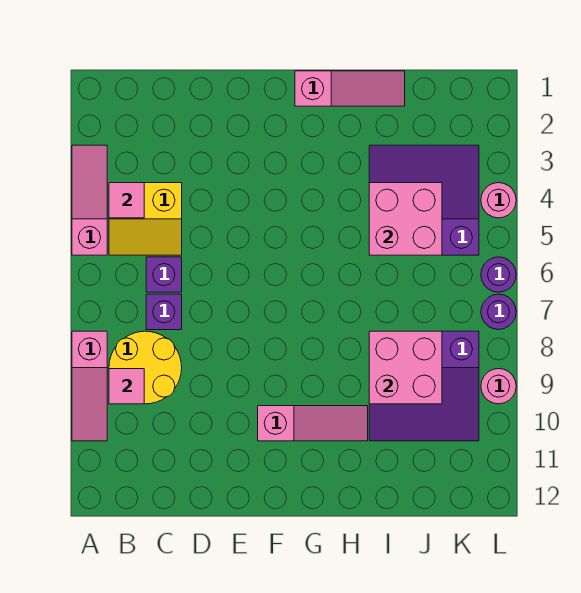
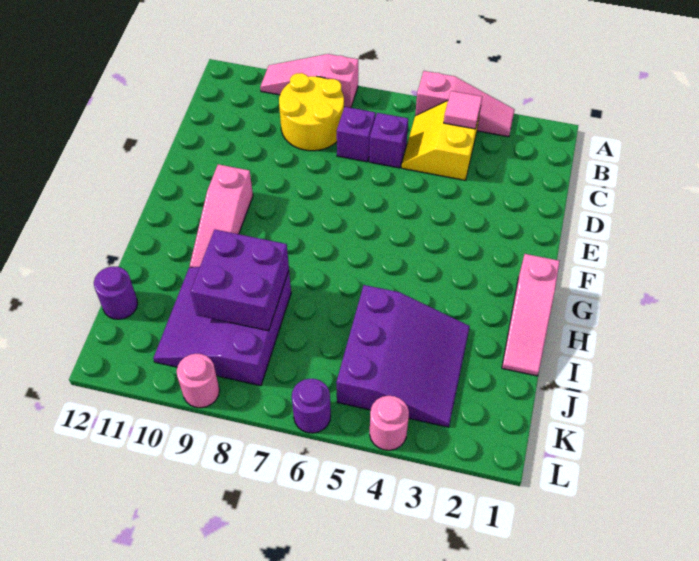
pink 1x1 tile [109,369,144,404] -> none
pink 2x2 brick [369,183,442,255] -> none
pink 2x2 brick [369,331,442,404] -> purple 2x2 brick [191,230,289,331]
purple 1x1 round brick [481,294,516,330] -> purple 1x1 round brick moved to [94,266,138,319]

